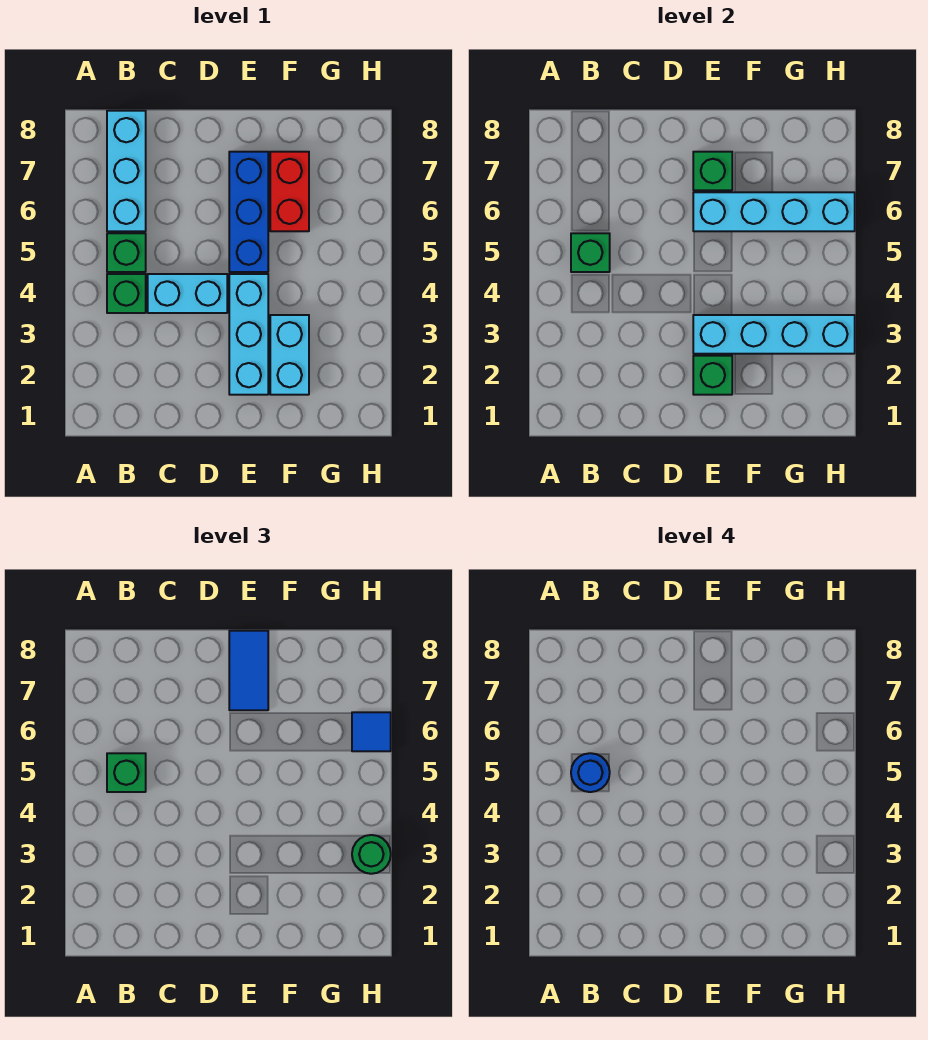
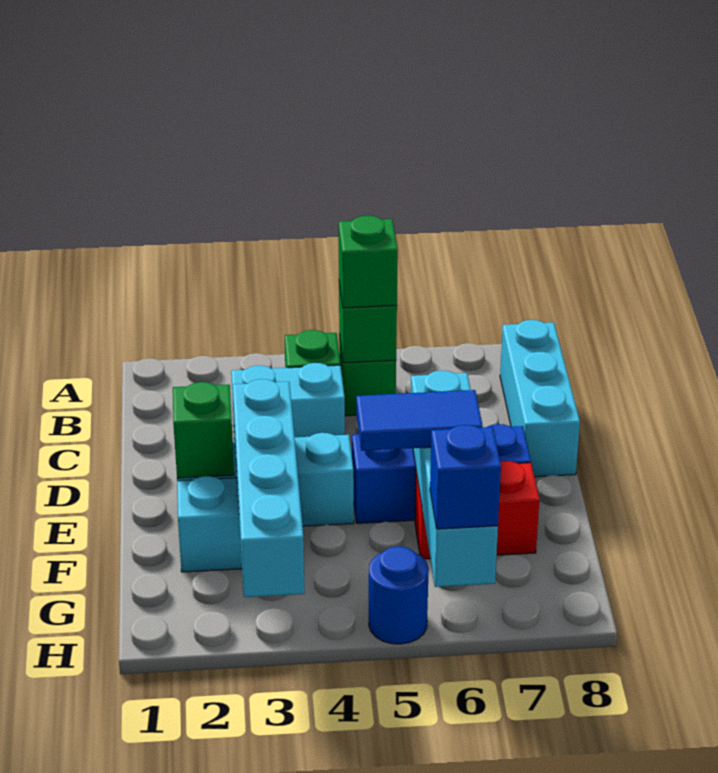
blue 1x1 round brick [571,753,610,792] -> blue 1x1 round brick moved to [369,546,429,644]
cyan 1x3 brick [107,111,146,231] -> cyan 1x3 brick turned to [500,320,580,477]
cyan 1x2 brick [148,274,227,313] -> cyan 1x2 brick turned to [231,363,345,438]
green 1x1 brick [693,152,732,190] -> none
blue 1x2 tile [229,631,268,710] -> blue 1x2 tile moved to [356,390,483,451]
green 1x1 round brick [352,835,391,874] -> none
blue 1x1 tile [352,712,391,751] -> blue 1x1 brick [430,425,501,529]

